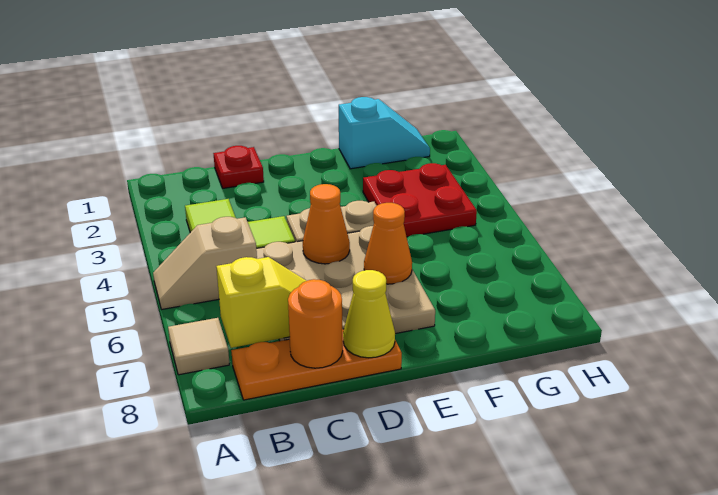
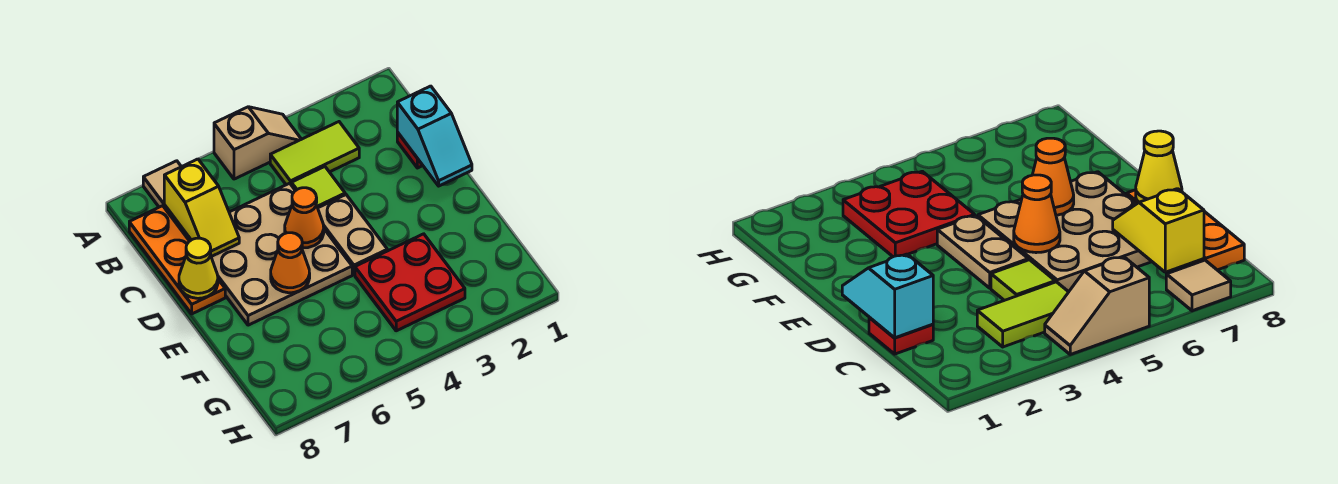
tan 1x2 slope [153,217,257,309] -> tan 1x2 slope turned to [214,107,301,179]
orange 1x1 round brick [288,279,343,368] -> none
cyan 1x2 slope [339,97,430,169] -> cyan 1x2 slope moved to [397,86,472,186]

